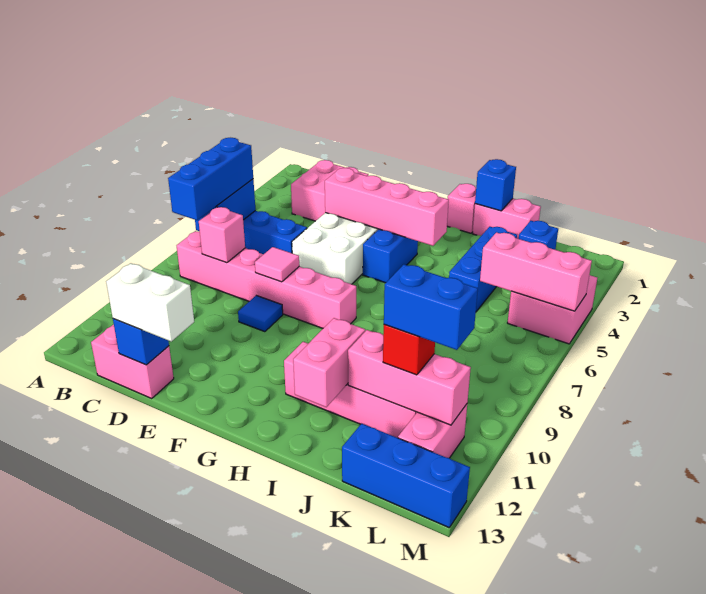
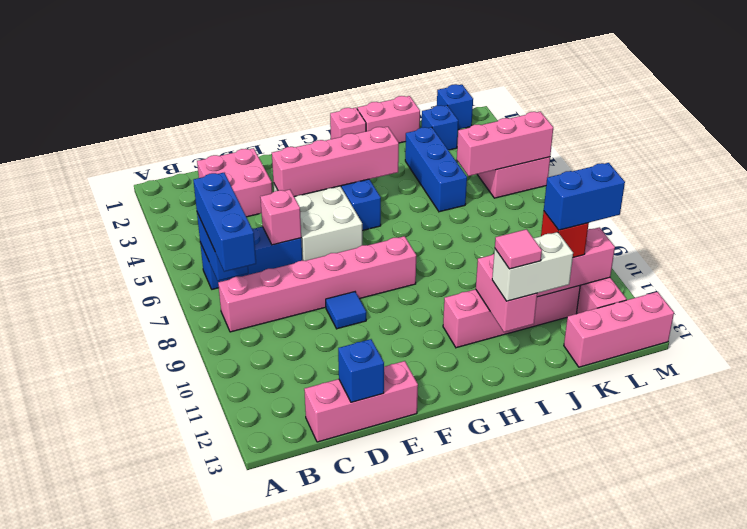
pink 1x1 brick [199,207,245,263] -> pink 1x1 brick moved to [260,190,301,245]
pink 1x2 brick [91,324,174,398] -> pink 1x3 brick [304,361,418,442]
white 1x2 brick [106,263,194,341] -> white 1x2 brick moved to [492,232,573,301]
pink 1x1 tile [255,247,299,282] -> pink 1x1 tile moved to [495,229,542,269]
blue 1x1 brick [475,159,516,211] -> blue 1x1 brick moved to [437,84,473,130]
blue 1x3 brick [342,424,470,527] -> pink 1x3 brick [564,292,674,367]

